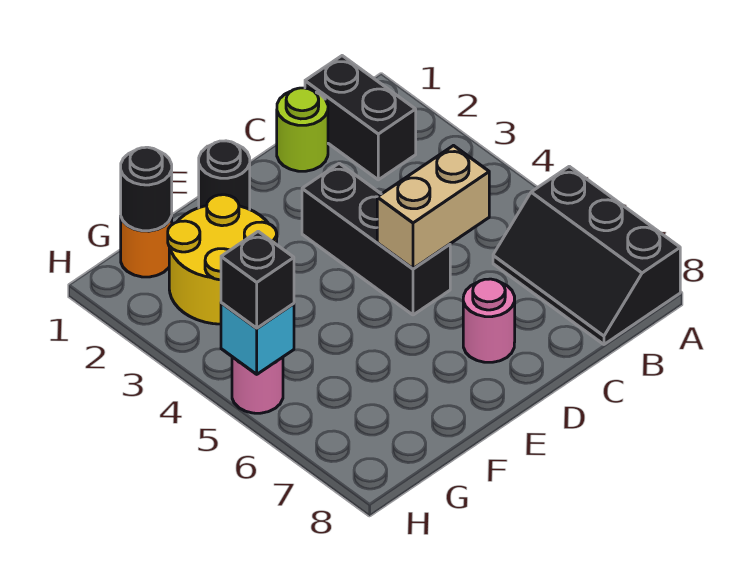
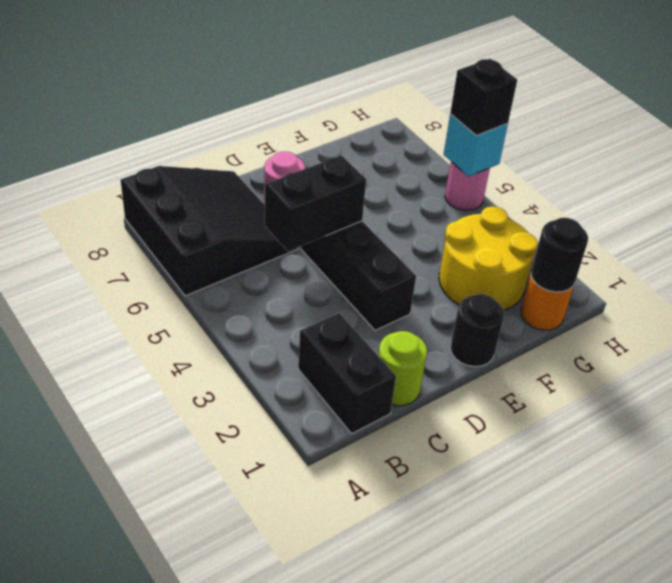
black 2x3 slope [493,166,680,344] -> black 3x3 slope [121,166,298,296]
tan 1x2 brick [377,146,489,269] -> black 1x2 brick [265,155,366,251]

